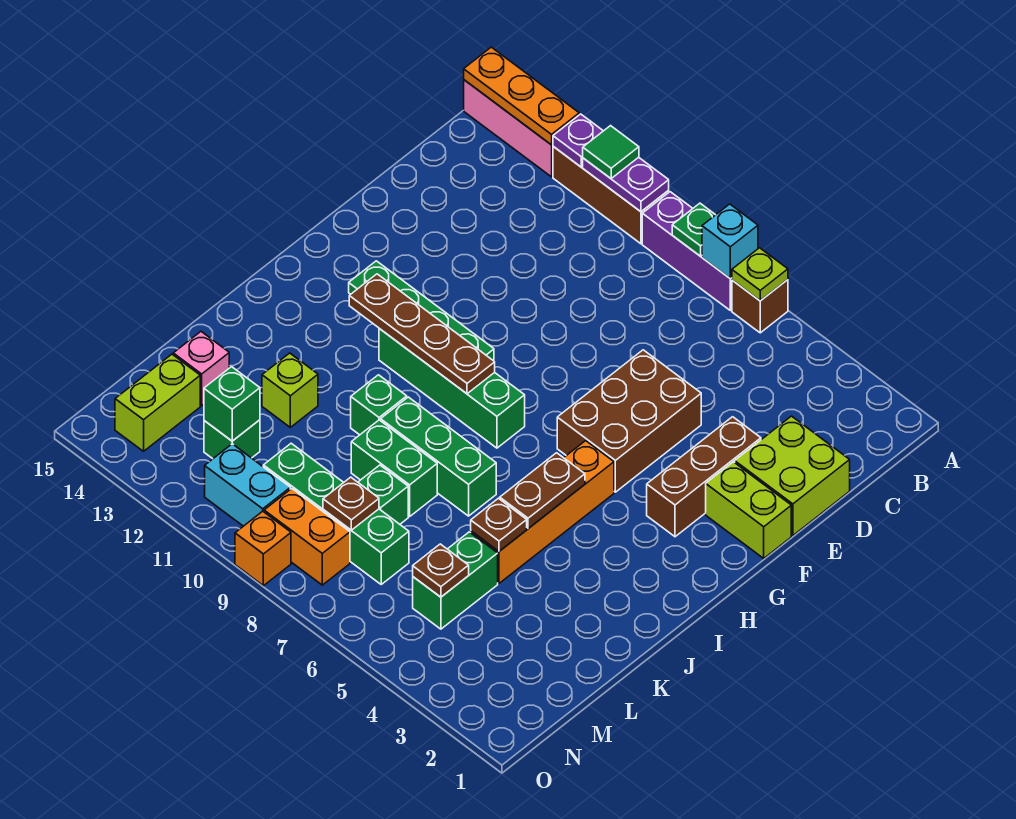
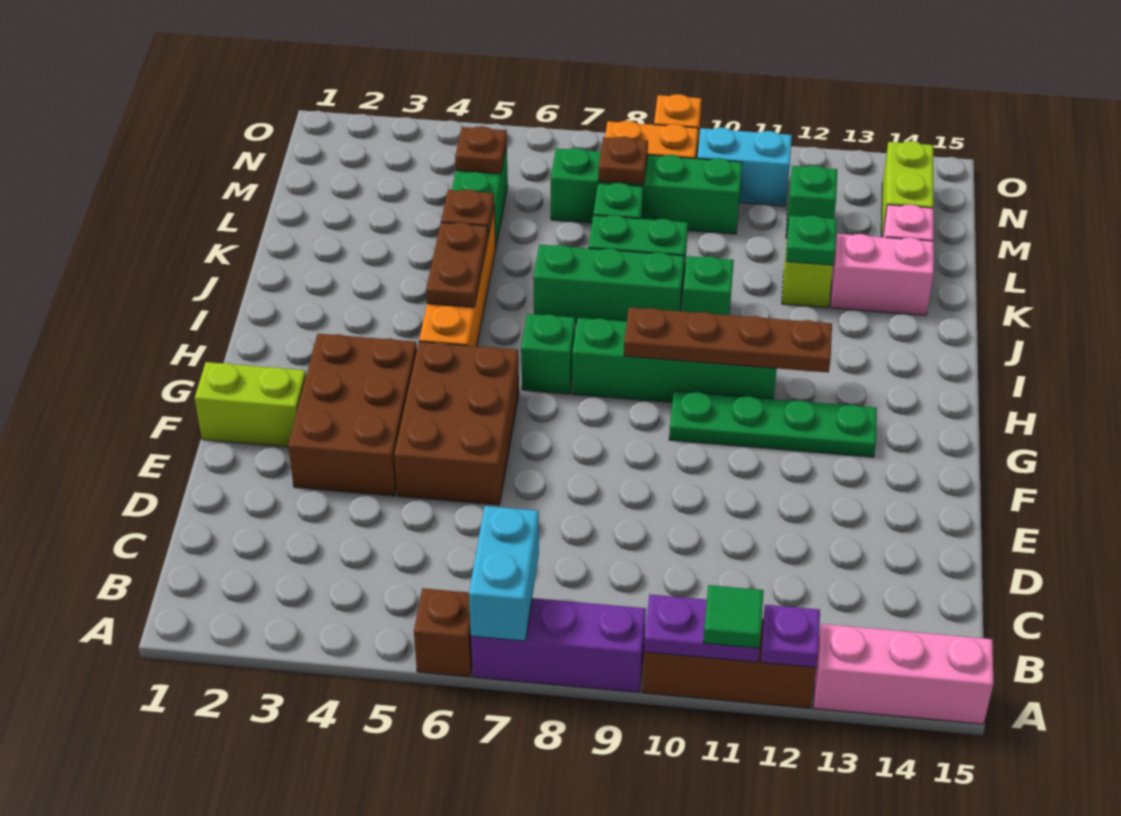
lime 1x1 plate [732,248,788,301] -> none
cyan 1x1 brick [702,204,758,279] -> cyan 1x2 brick [469,506,539,641]
green 1x1 plate [672,203,715,256] -> green 1x1 plate moved to [786,215,837,265]
orange 1x3 plate [464,47,579,145] -> none
lime 2x2 brick [735,416,850,536] -> none
brown 1x3 brick [647,417,761,537] -> brown 2x3 brick [288,334,417,496]
none -> pink 1x2 brick [831,234,934,315]
green 1x1 brick [204,367,260,441] -> green 1x1 brick moved to [521,314,575,394]

